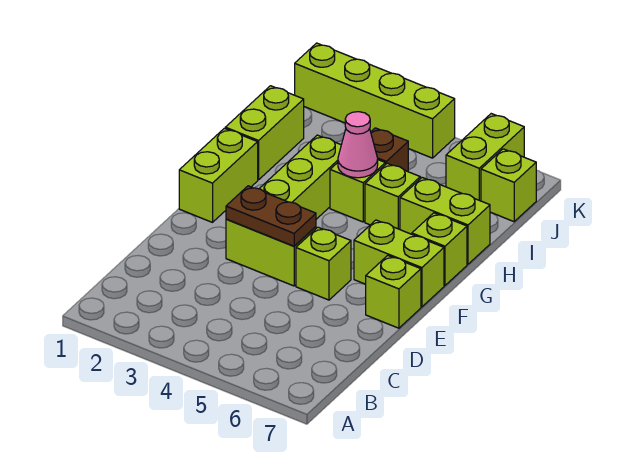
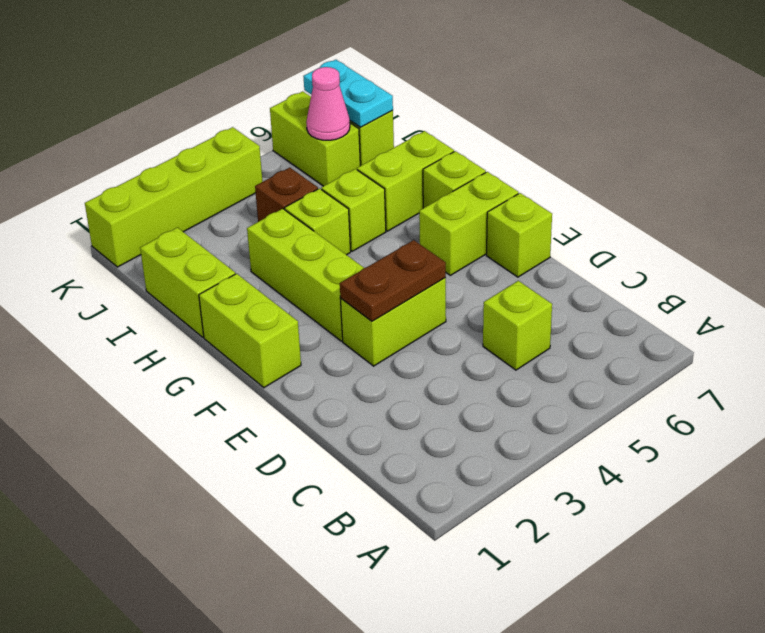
lime 1x1 brick [296,227,351,300] -> lime 1x1 brick moved to [483,281,552,370]
pink 1x1 cone [338,112,378,178] -> pink 1x1 cone moved to [306,67,350,140]
none -> cyan 1x2 plate [303,60,393,127]

